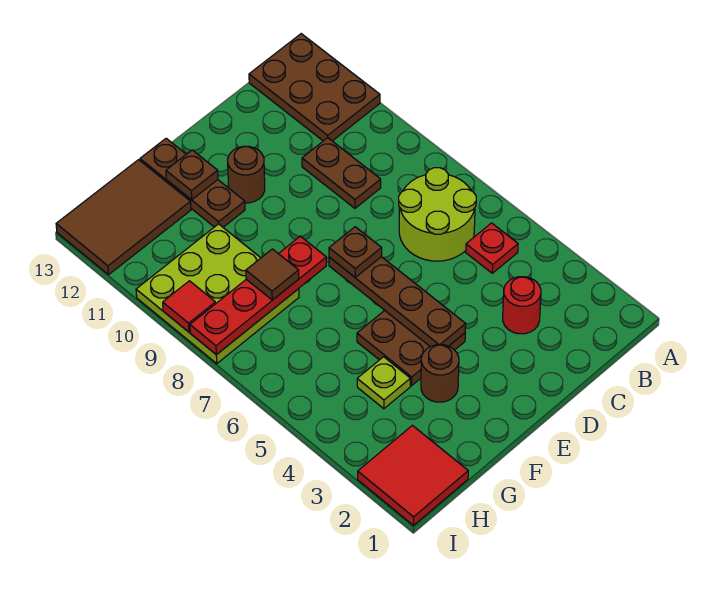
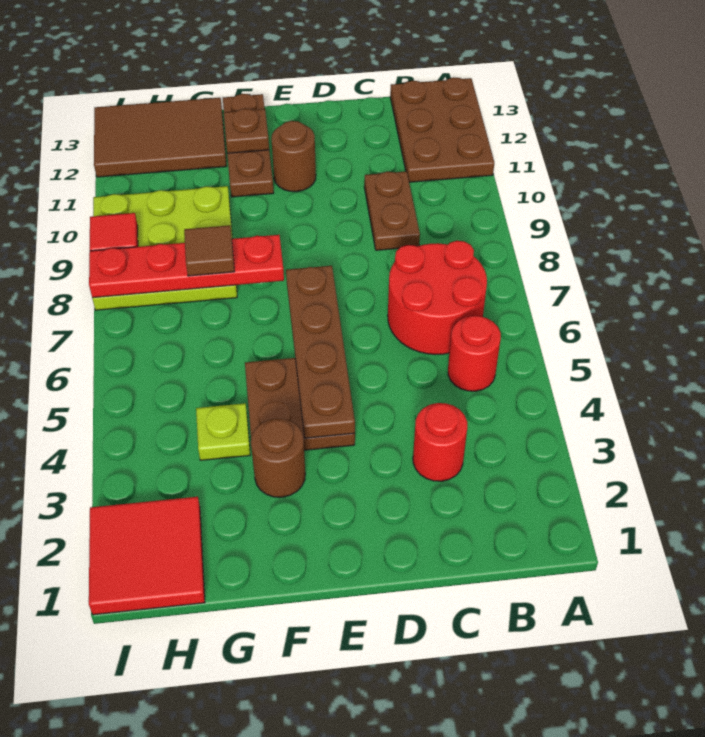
red 1x1 plate [466,223,518,273] -> red 1x1 round brick [448,316,501,391]
lime 2x2 round brick [399,168,476,261] -> red 2x2 round brick [388,241,487,355]
brown 1x1 plate [329,227,382,278] -> none

